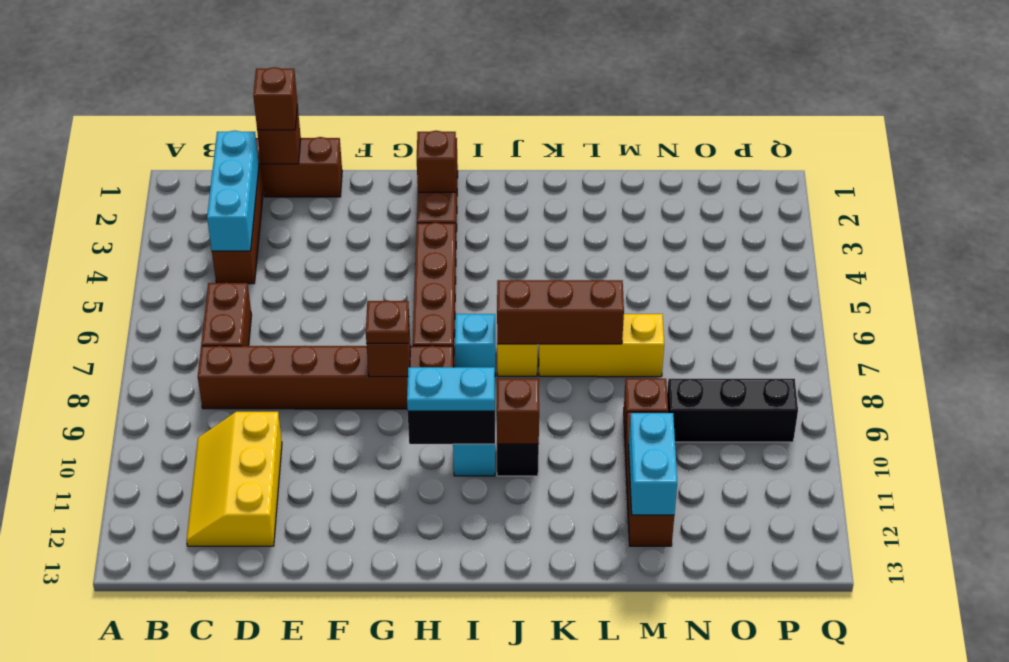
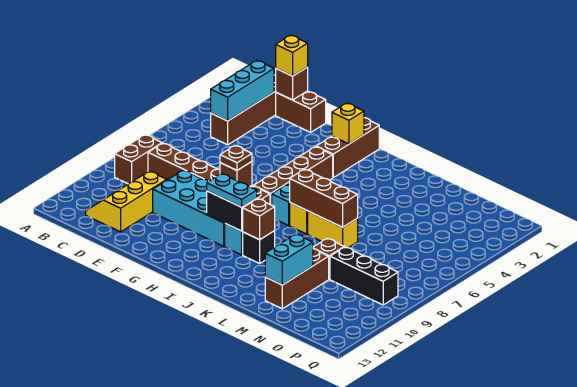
brown 1x2 brick [201,283,252,346] -> brown 1x2 brick moved to [115,135,162,184]
brown 1x1 brick [253,67,298,130] -> yellow 1x1 brick [276,35,308,76]
none -> cyan 2x4 brick [153,170,225,246]
brown 1x1 brick [417,131,456,192] -> yellow 1x1 brick [332,103,364,144]
yellow 1x3 brick [539,314,664,377] -> yellow 1x2 brick [308,211,358,248]

